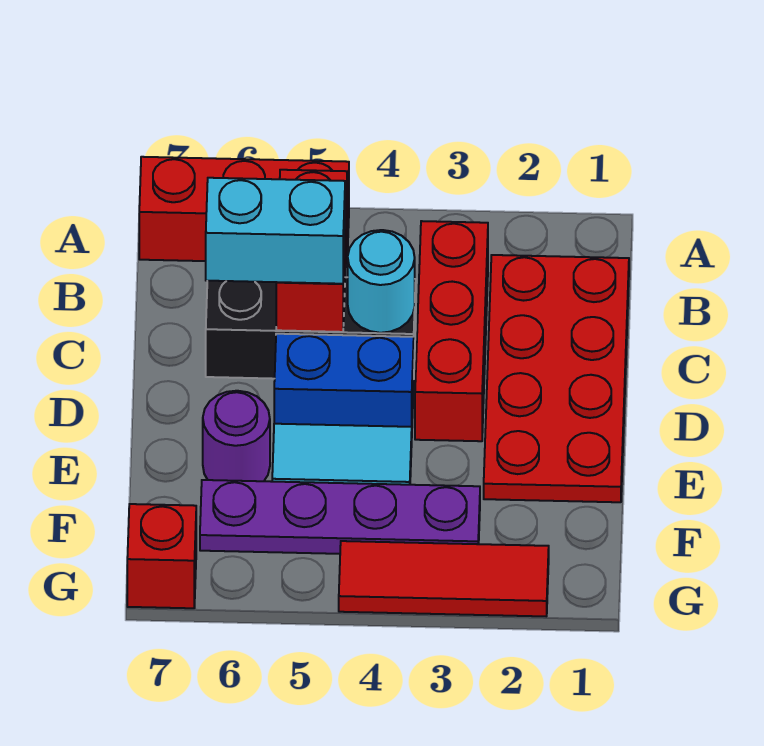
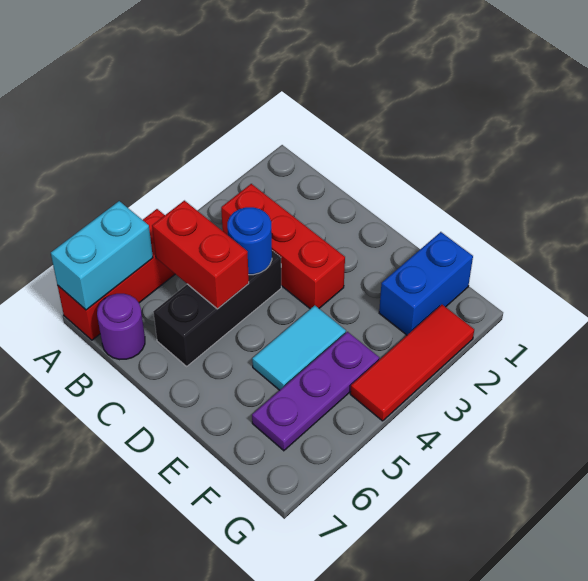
red 2x4 plate [484,255,629,502] -> none
cyan 1x1 round brick [347,230,415,333] -> blue 1x1 round brick [227,207,272,275]
cyan 1x2 brick [206,178,345,284] -> cyan 1x2 brick moved to [51,201,153,310]
blue 1x2 brick [274,334,414,427] -> blue 1x2 brick moved to [379,232,473,335]
purple 1x1 round brick [203,391,270,481] -> purple 1x1 round brick moved to [97,294,145,360]
purple 1x4 plate [200,480,480,554] -> purple 1x3 plate [252,332,379,451]
red 1x1 brick [127,504,196,608] -> none

